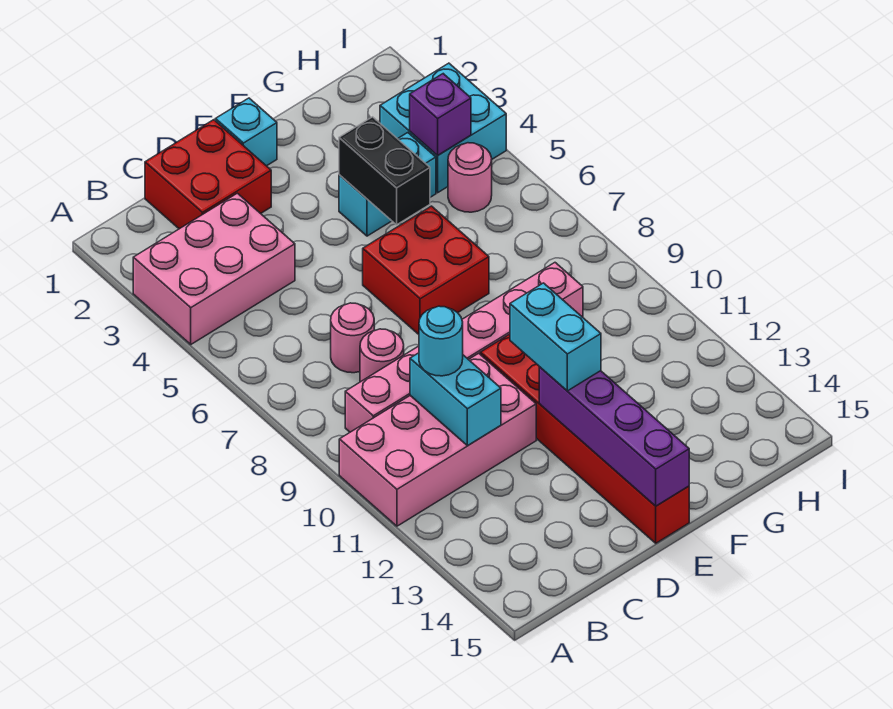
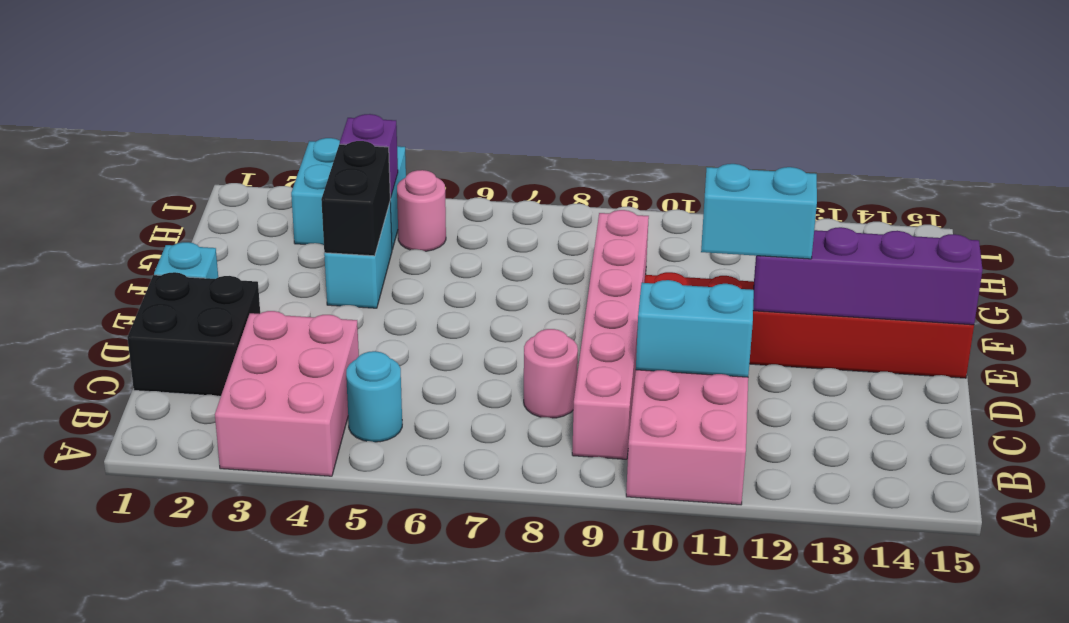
red 2x2 brick [145,120,271,229] -> black 2x2 brick [127,272,260,396]
pink 1x1 round brick [331,303,374,373] -> none
cyan 1x1 round brick [419,306,463,376] -> cyan 1x1 round brick moved to [346,351,402,442]
red 2x2 brick [363,206,489,334] -> none
black 1x2 brick [339,117,430,225] -> black 1x2 brick turned to [321,141,390,256]

